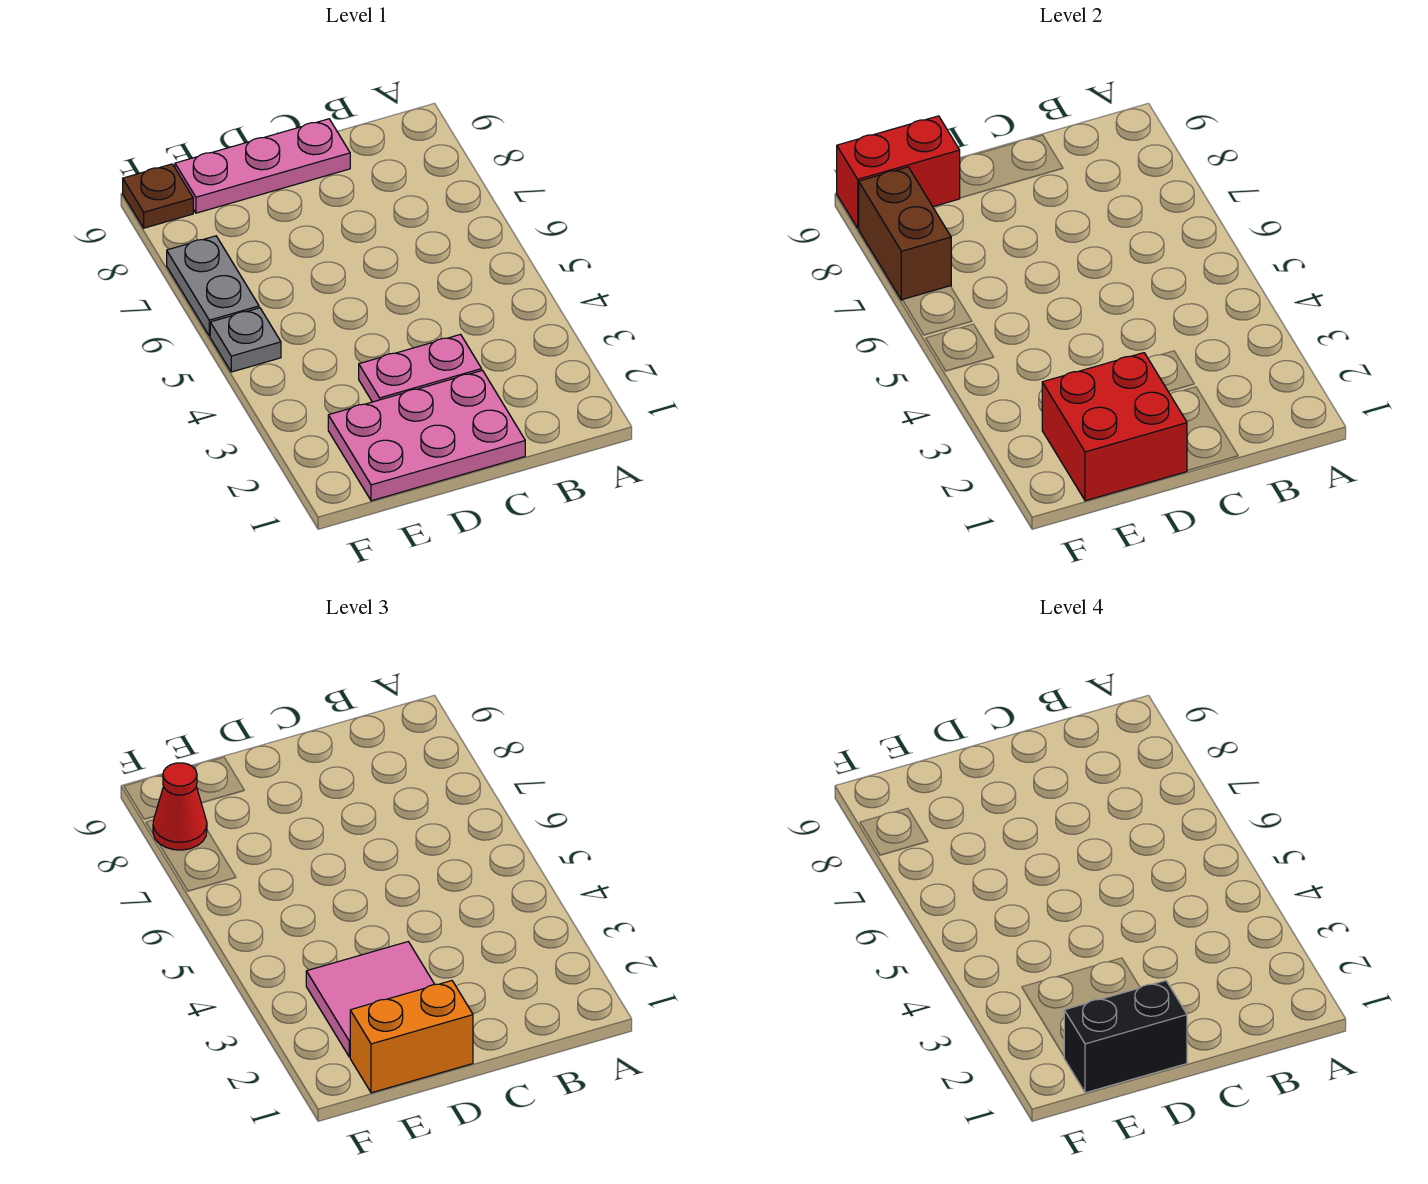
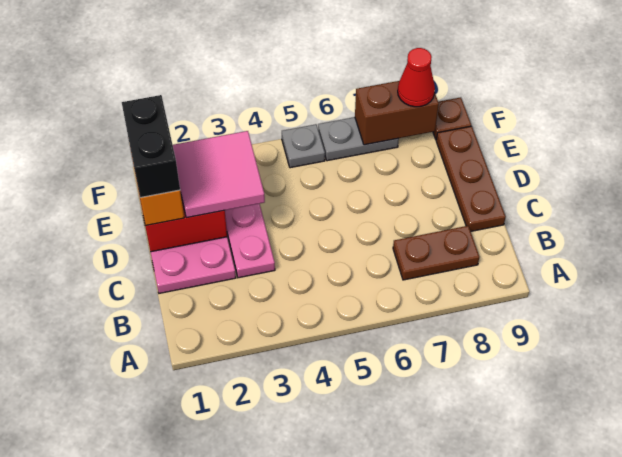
none -> brown 1x2 plate [393,226,479,280]
pink 1x3 plate [175,119,350,213] -> brown 1x3 plate [436,126,506,231]
red 1x2 brick [837,116,960,228] -> none

